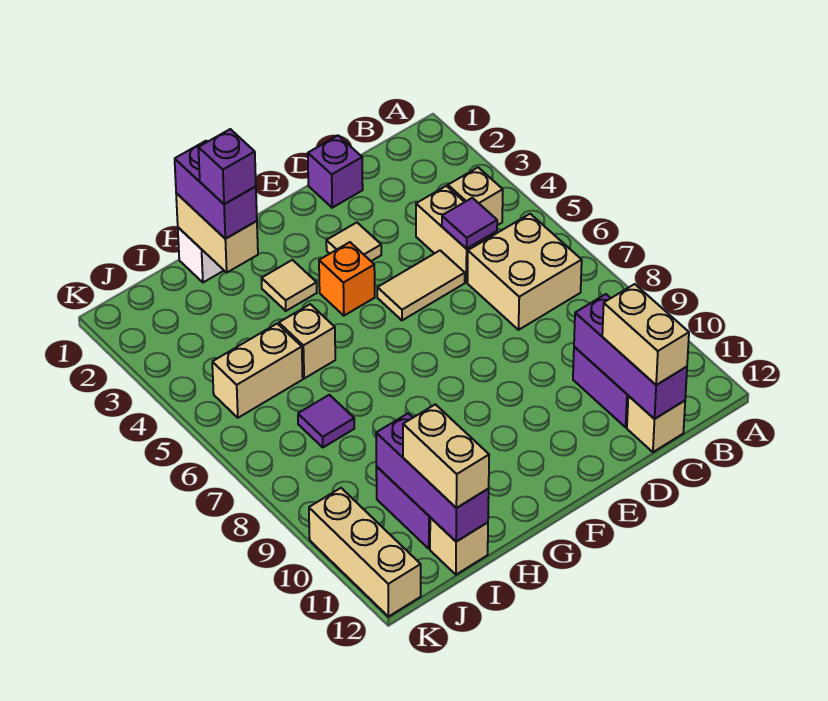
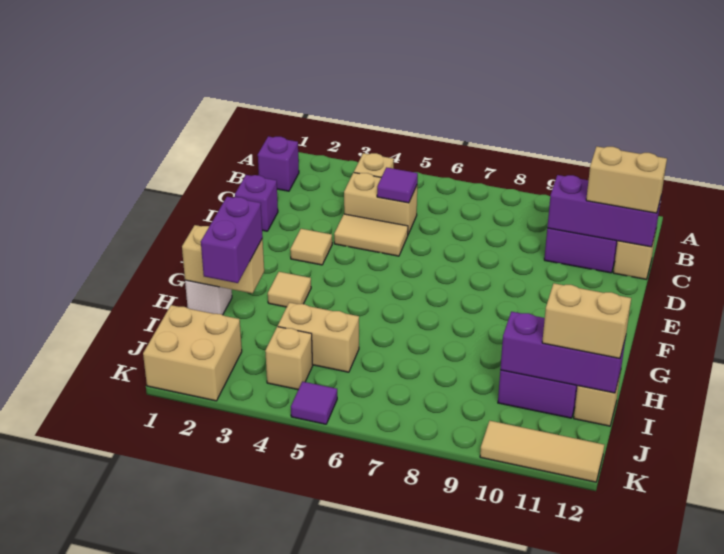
tan 2x2 brick [467,214,582,330] -> tan 2x2 brick moved to [143,305,242,401]
tan 1x2 tile [377,251,465,320] -> tan 1x2 tile turned to [334,214,408,256]
orange 1x1 brick [319,242,375,316] -> none
purple 1x2 brick [175,141,257,239] -> purple 1x2 brick turned to [201,197,263,283]
purple 1x1 brick [198,129,256,204] -> purple 1x1 brick moved to [258,136,299,191]
tan 1x1 brick [279,304,335,379] -> tan 1x1 brick moved to [265,327,313,390]
tan 1x2 brick [212,324,303,418] -> tan 1x2 brick turned to [278,302,359,372]
purple 1x1 tile [298,395,354,447] -> purple 1x1 tile moved to [291,382,337,424]
tan 1x3 brick [309,488,421,617] -> tan 1x3 tile [480,421,604,482]

